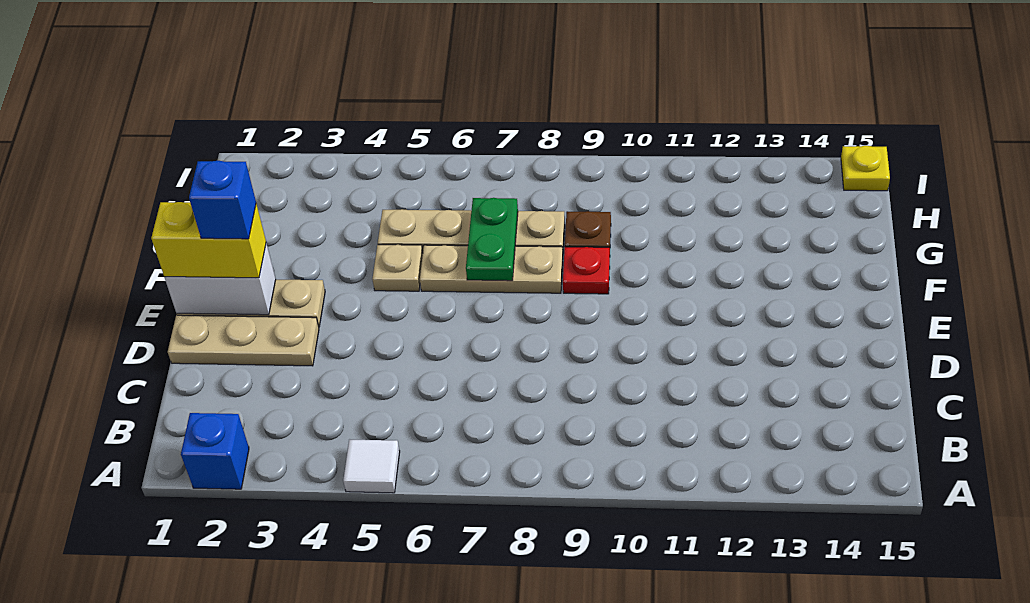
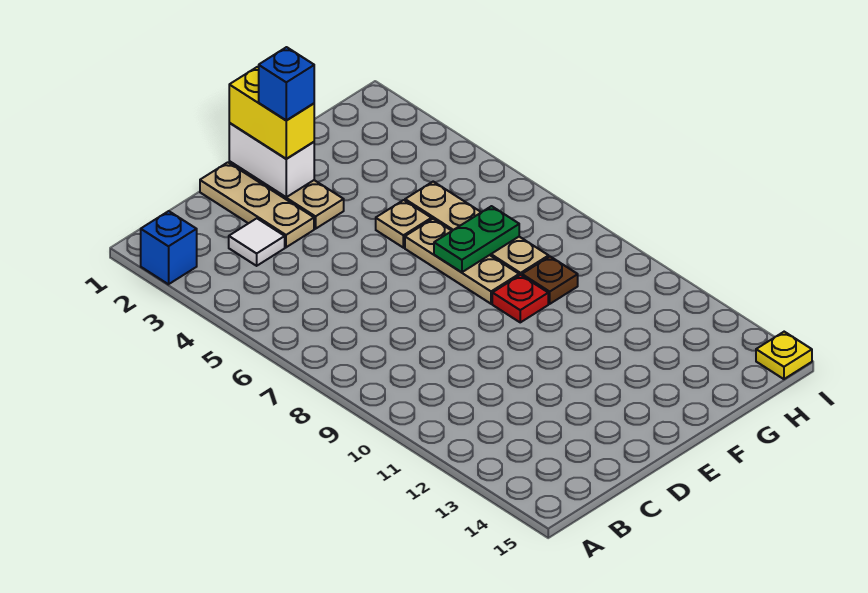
white 1x1 tile [343,440,400,493] -> white 1x1 tile moved to [229,218,285,266]

